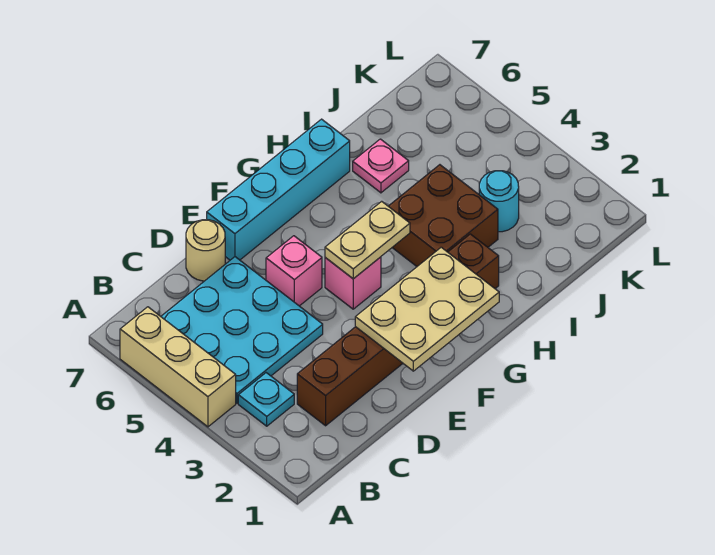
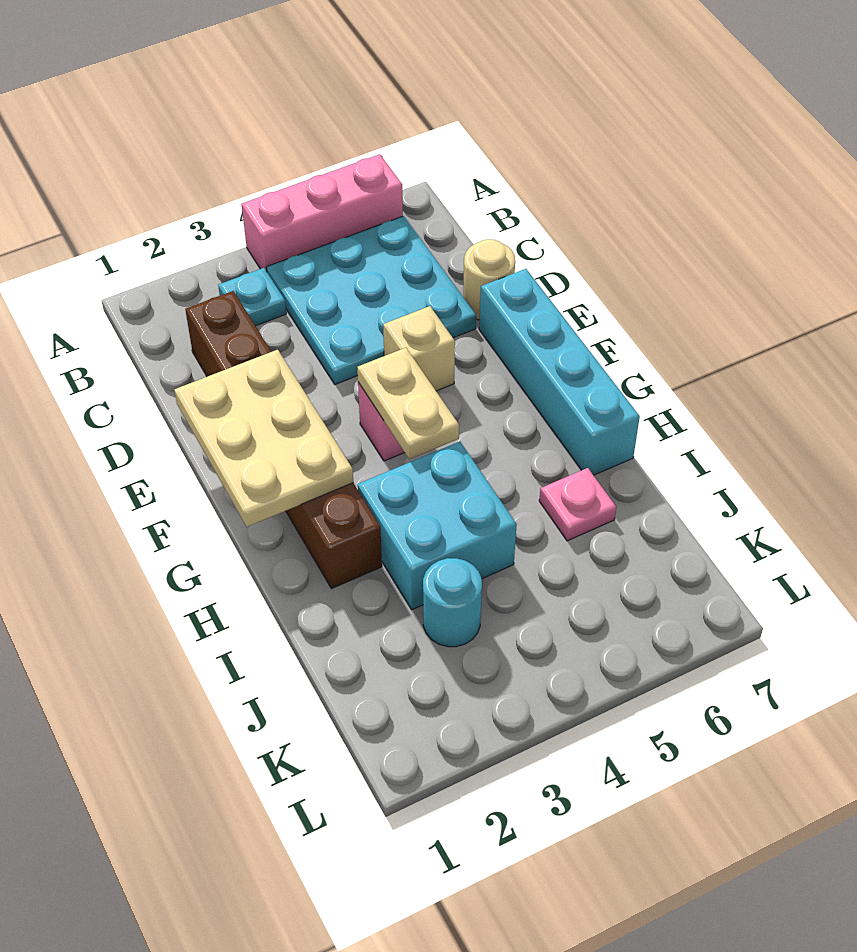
tan 1x3 brick [120,307,236,427] -> pink 1x3 brick [242,154,403,271]
pink 1x1 brick [266,236,322,306] -> tan 1x1 brick [383,306,455,391]
brown 2x2 brick [388,165,498,266] -> cyan 2x2 brick [357,442,517,610]

